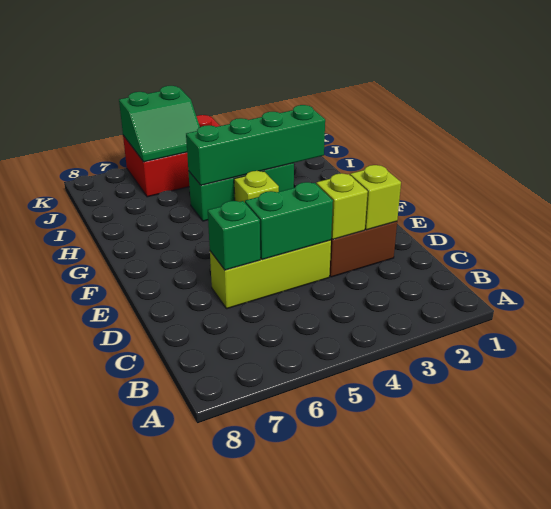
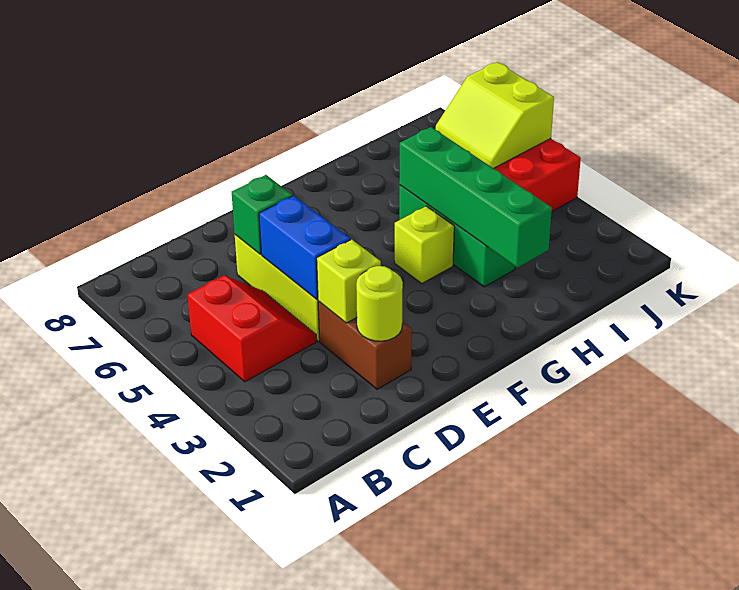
none -> red 2x2 slope [188,276,316,382]
lime 1x1 brick [350,165,401,230] -> lime 1x1 round brick [356,266,403,341]
green 1x2 brick [245,182,333,260] -> blue 1x2 brick [259,196,350,299]
green 2x2 slope [119,86,200,162] -> lime 2x2 slope [436,62,554,168]

